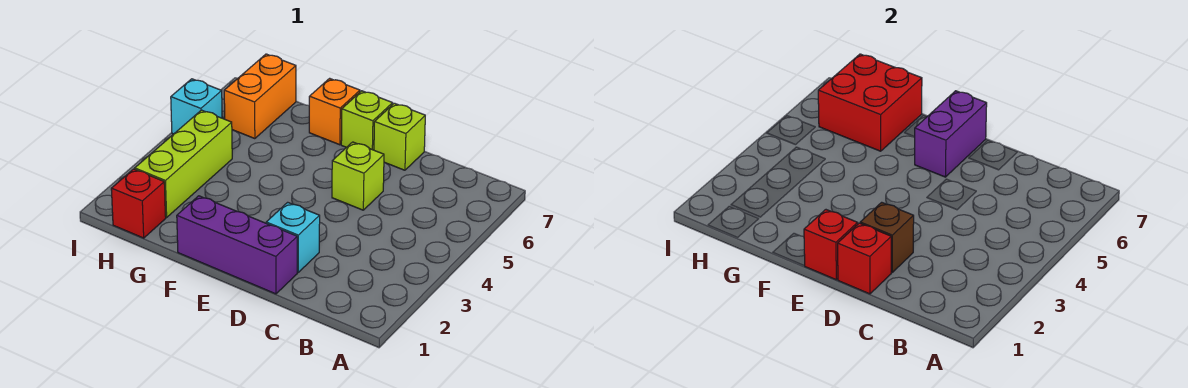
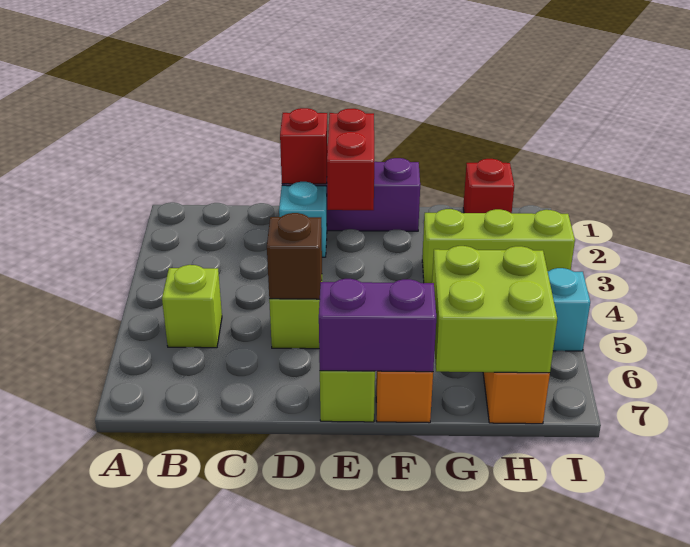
brown 1x1 brick [860,202,914,272] -> brown 1x1 brick moved to [267,213,322,299]
lime 1x1 brick [374,103,425,170] -> lime 1x1 brick moved to [162,265,222,348]
red 1x1 brick [804,210,858,280] -> red 1x2 brick [327,109,374,210]
purple 1x2 brick [914,91,987,177] -> purple 1x2 brick turned to [319,279,436,372]
red 2x2 brick [818,54,922,151] -> lime 2x2 brick [432,246,557,373]
lime 1x3 brick [135,110,232,218] -> lime 1x3 brick turned to [422,209,575,283]

